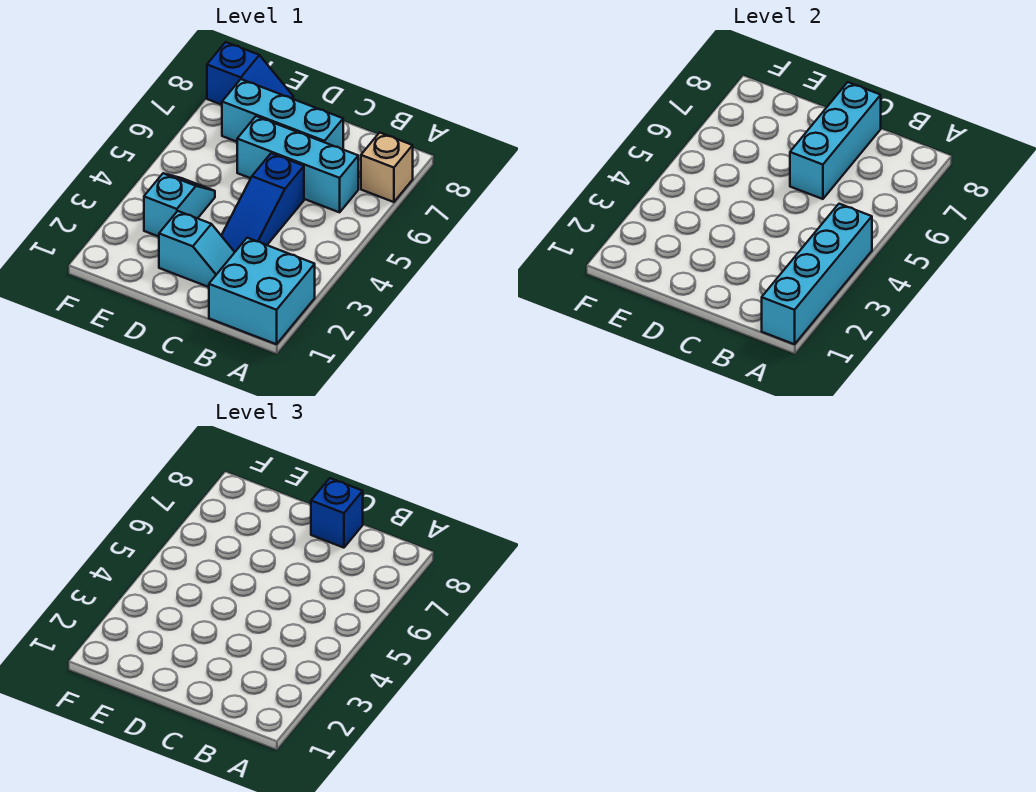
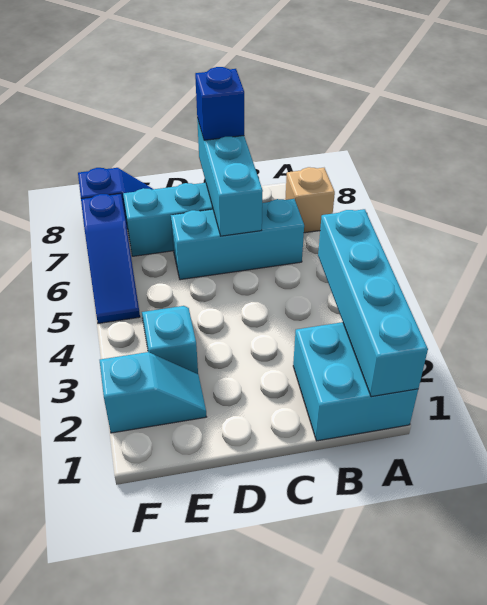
cyan 1x2 slope [159,211,235,287] -> cyan 1x2 slope moved to [100,352,206,433]
blue 1x3 slope [221,153,304,252] -> blue 1x3 slope moved to [81,194,140,323]

